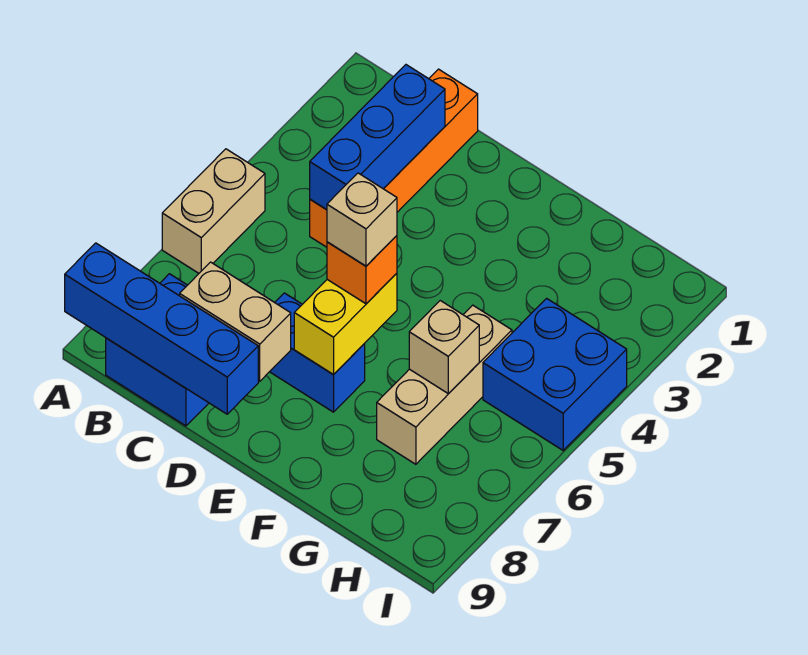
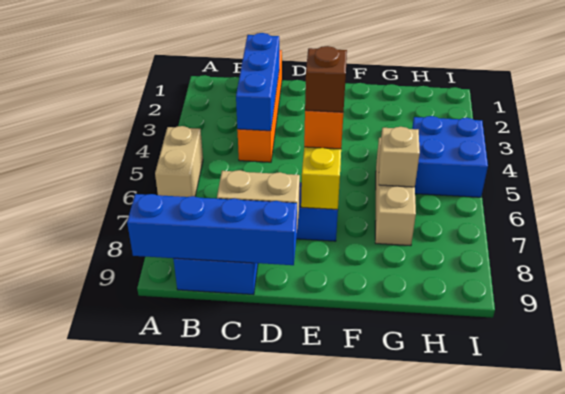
tan 1x1 brick [327,173,397,266] -> brown 1x1 brick [305,46,347,112]

